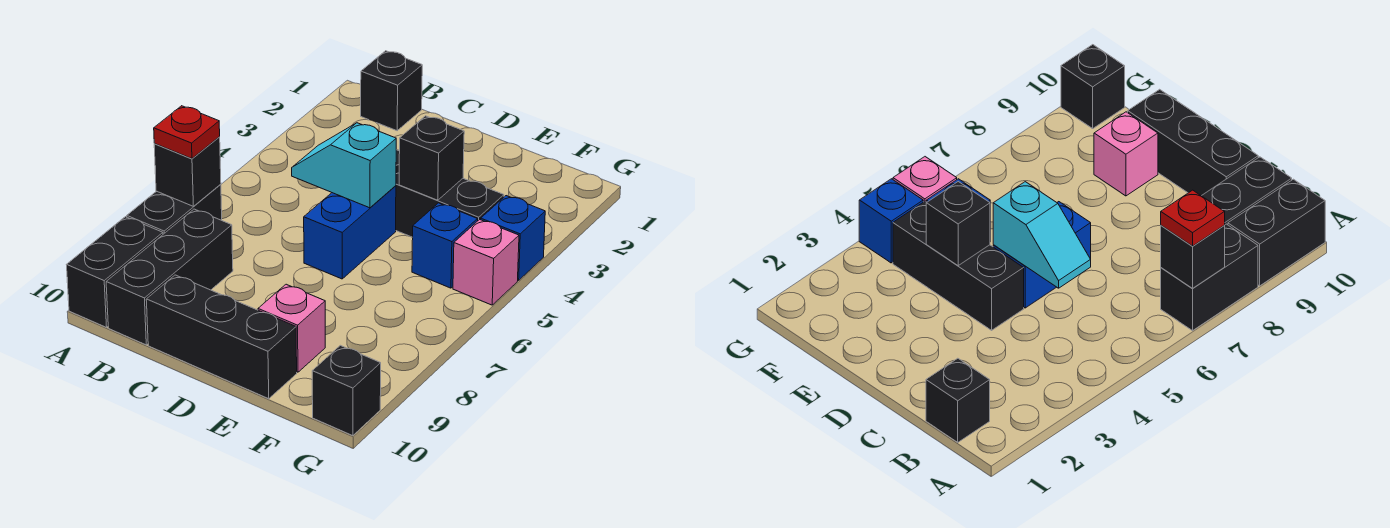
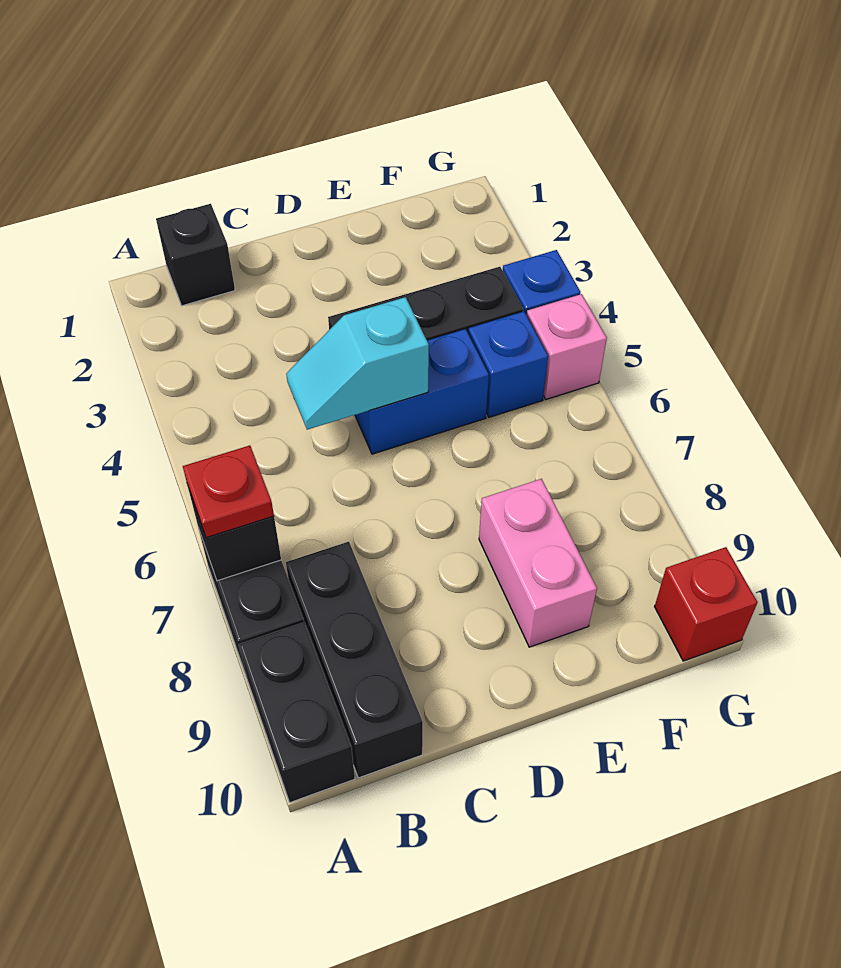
black 1x3 brick [146,275,297,399] -> none
blue 1x2 brick [304,186,396,279] -> blue 1x2 brick turned to [355,329,489,454]
black 1x1 brick [399,116,464,200] -> none
pink 1x1 brick [258,284,325,372] -> pink 1x2 brick [479,479,597,647]
black 1x1 brick [312,345,381,436] -> red 1x1 brick [655,547,758,661]

